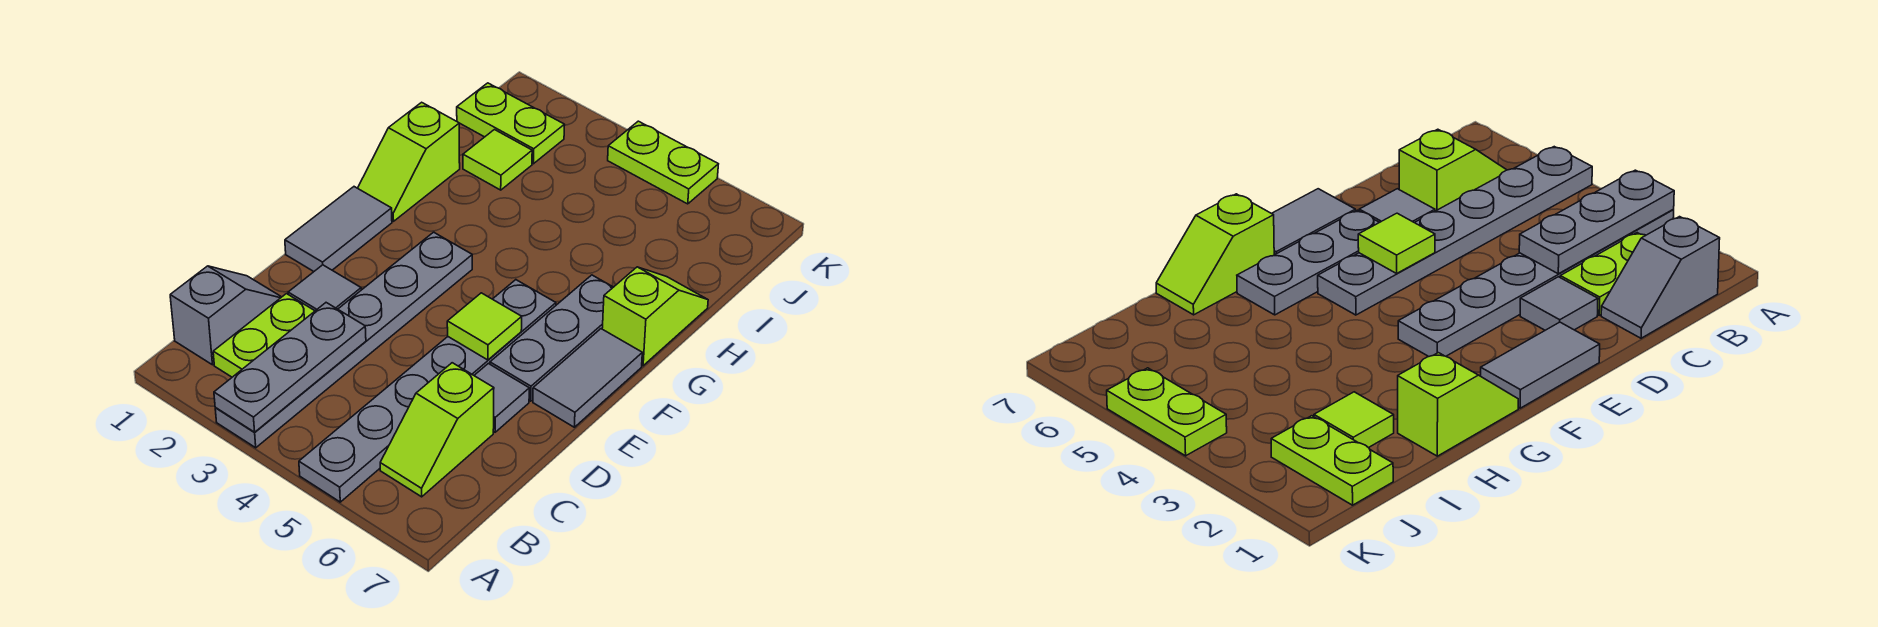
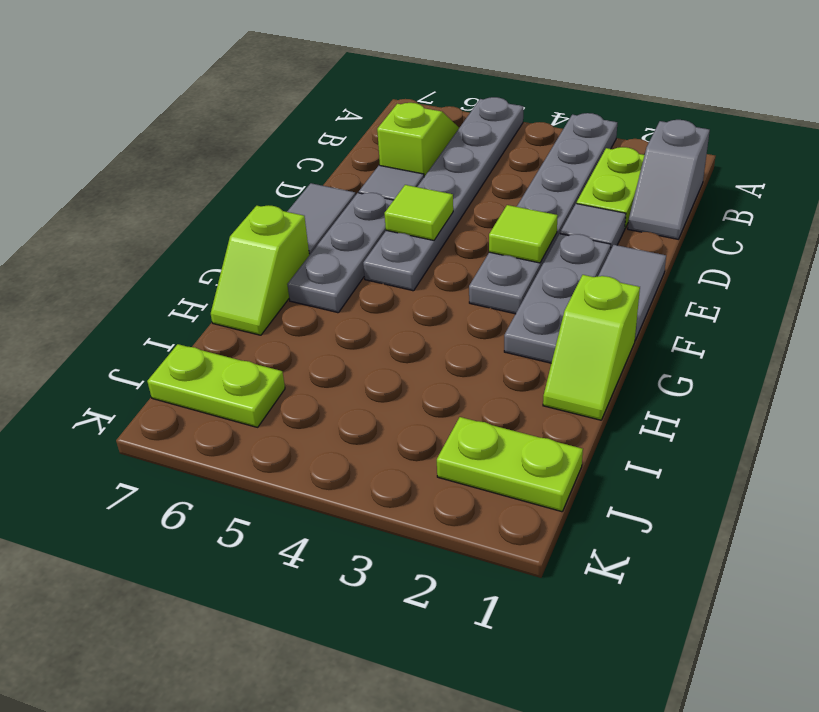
grey 1x3 plate [214,303,366,432] -> grey 1x3 plate moved to [504,234,611,363]
lime 1x2 slope [358,102,460,221] -> lime 1x2 slope turned to [543,275,640,420]
lime 1x1 tile [463,130,532,190] -> lime 1x1 tile moved to [489,205,558,263]
lime 1x2 plate [608,121,718,204] -> lime 1x2 plate moved to [147,344,285,427]

